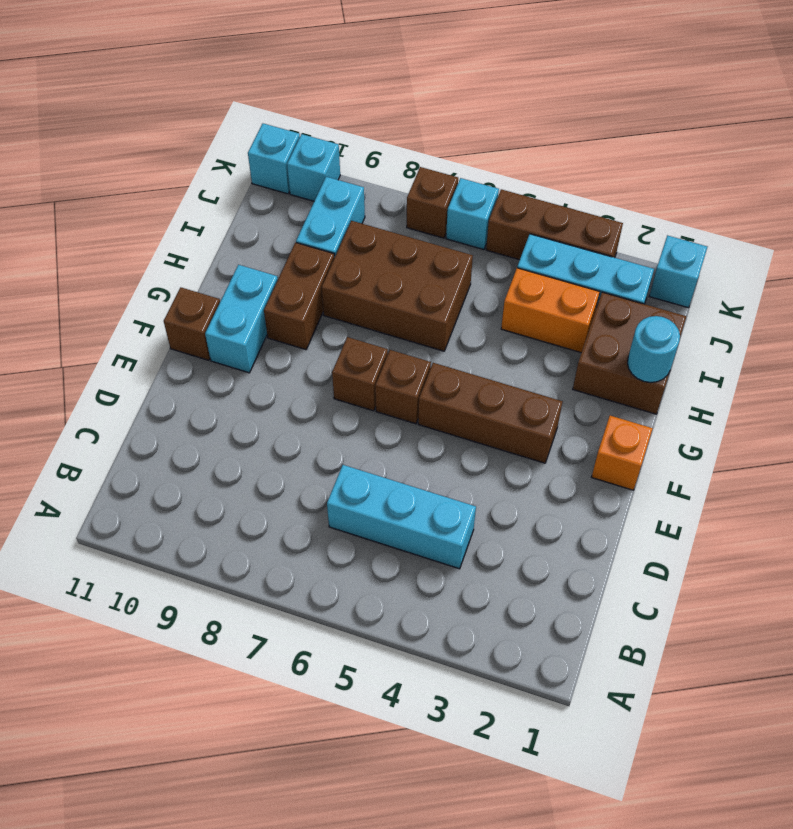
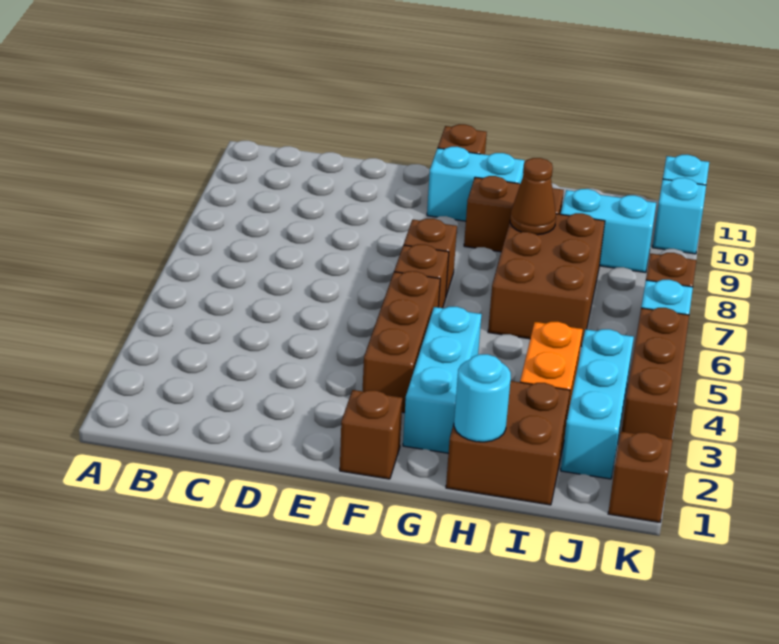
cyan 1x3 brick [327,465,476,569] -> cyan 1x3 brick moved to [403,307,482,453]
orange 1x1 brick [592,416,653,490] -> brown 1x1 brick [340,390,403,479]
none -> brown 1x1 cone [510,158,556,235]
cyan 1x1 brick [649,235,707,308] -> brown 1x1 brick [608,431,673,522]

